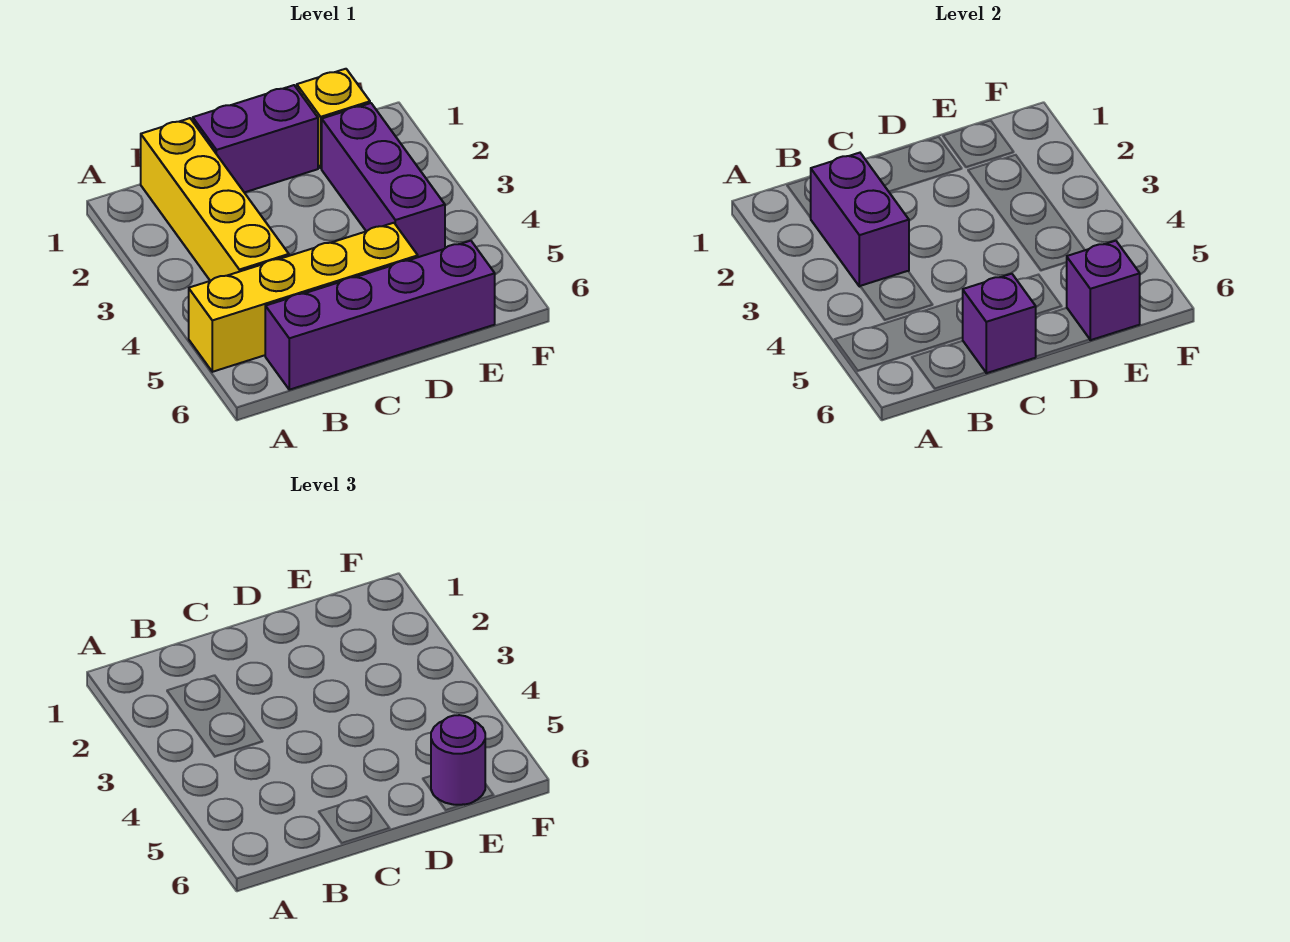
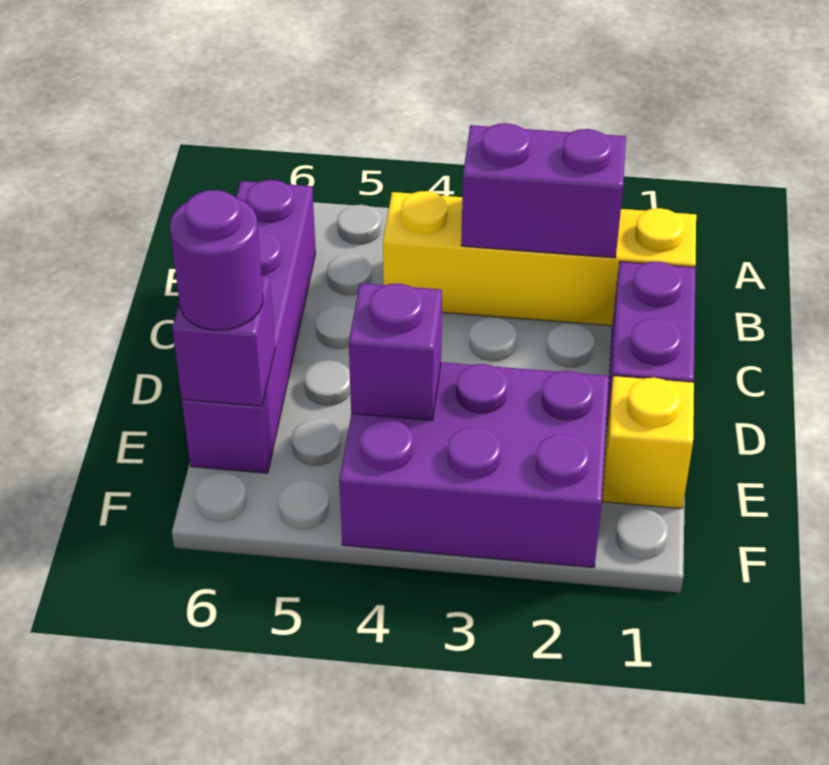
yellow 1x4 brick [189,223,418,372] -> none
purple 1x1 brick [963,274,1036,373] -> purple 1x1 brick moved to [349,283,442,420]
purple 1x3 brick [322,103,445,257] -> purple 2x3 brick [339,362,609,567]

